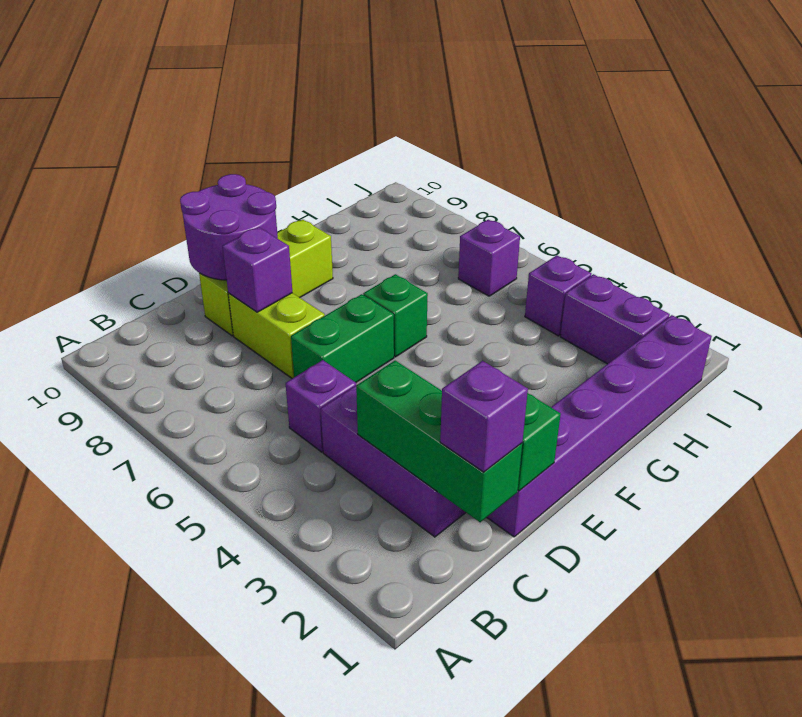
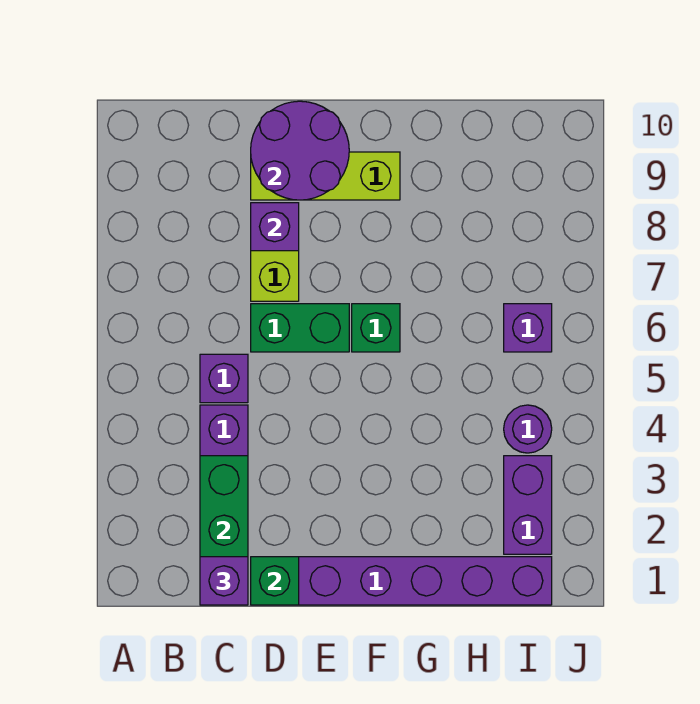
purple 1x1 brick [525,255,591,336] -> purple 1x1 round brick [504,405,552,453]

